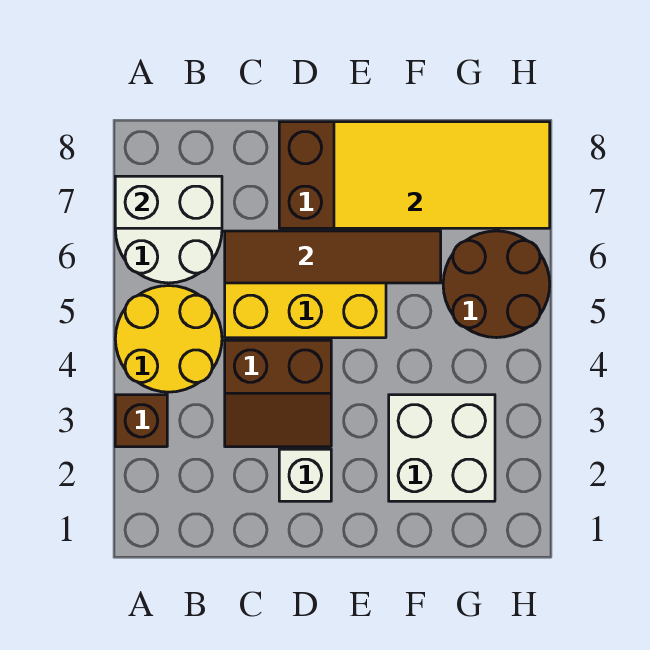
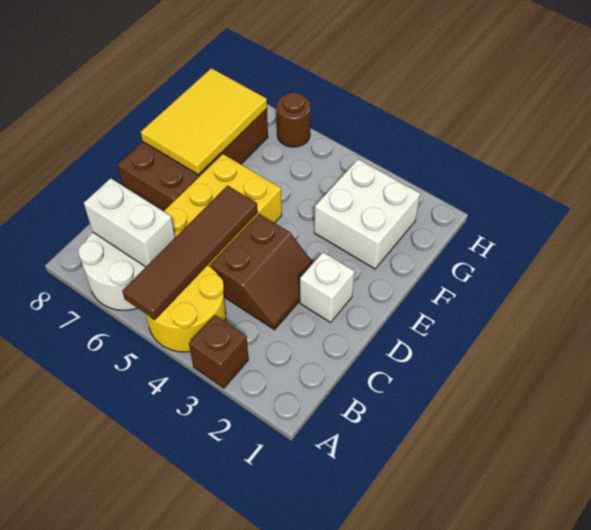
white 1x2 brick [115,176,222,228] -> white 1x2 brick turned to [84,178,175,267]
brown 1x4 tile [225,231,441,283] -> brown 1x4 tile moved to [122,186,258,320]
yellow 2x4 tile [334,122,550,228] -> yellow 2x3 tile [141,68,267,175]
brown 2x2 round brick [443,231,550,338] -> brown 1x1 round brick [276,93,311,147]

